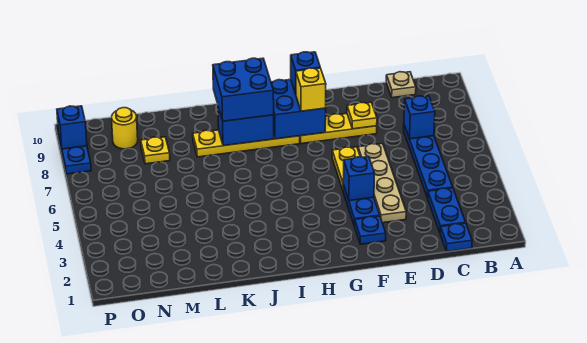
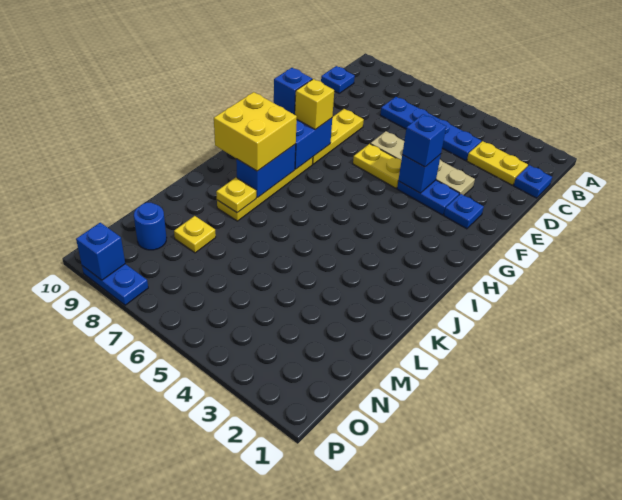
blue 1x2 plate [428,188,466,232] -> yellow 1x2 plate [467,141,528,185]
blue 1x1 brick [404,96,435,139] -> blue 1x1 brick moved to [402,114,446,167]
tan 1x1 plate [386,72,416,98] -> blue 1x1 plate [321,66,355,93]
yellow 1x1 plate [347,102,377,129] -> yellow 1x1 plate moved to [216,178,256,213]
blue 2x2 brick [213,58,274,121] -> yellow 2x2 brick [214,92,297,171]
yellow 1x1 round brick [112,108,138,149] -> blue 1x1 round brick [134,203,167,250]

